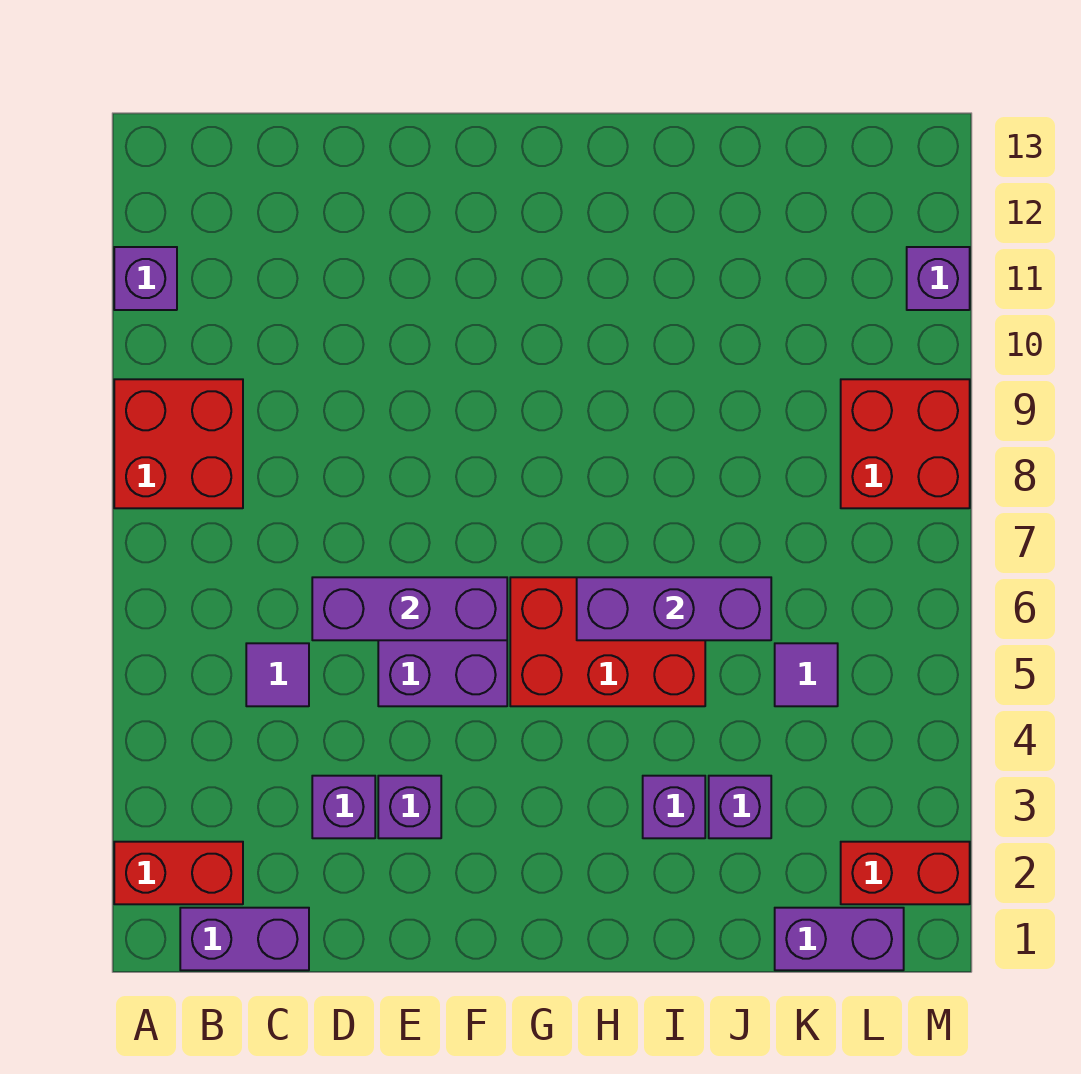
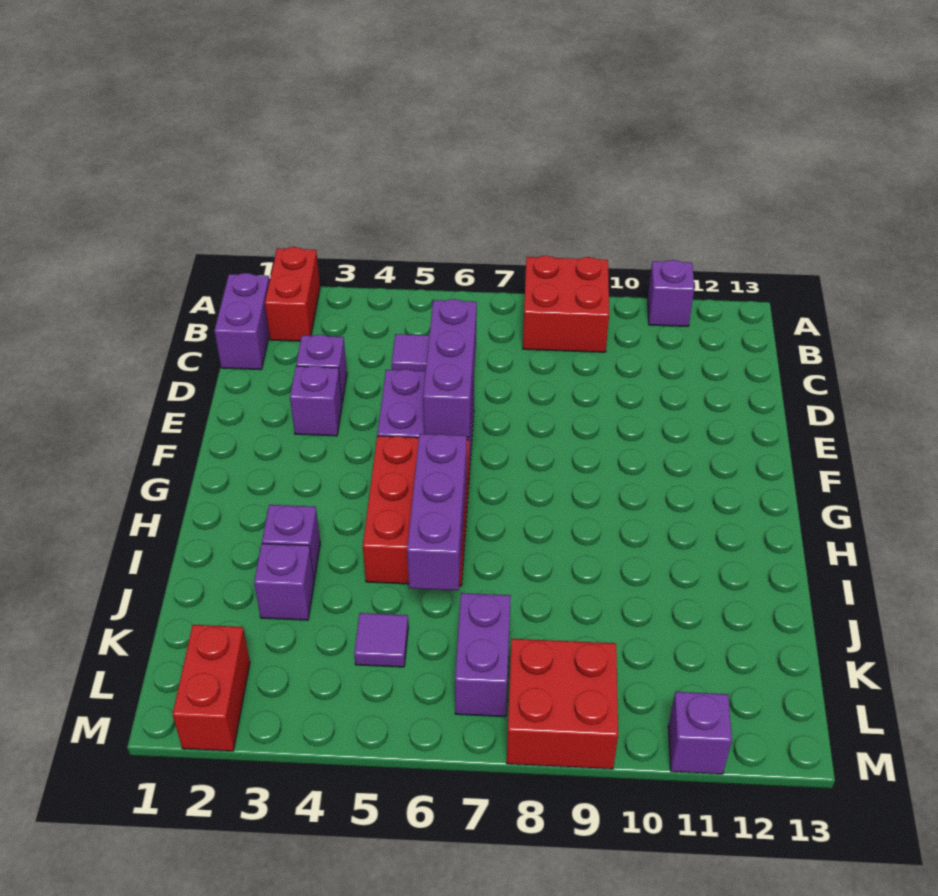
purple 1x2 brick [775,908,904,970] -> purple 1x2 brick moved to [455,593,511,717]

